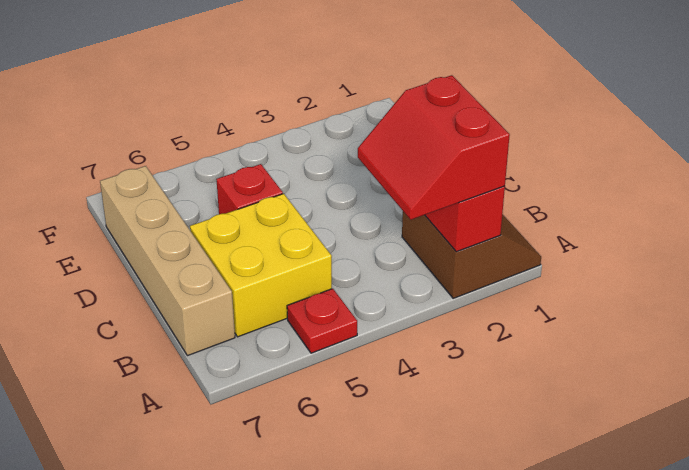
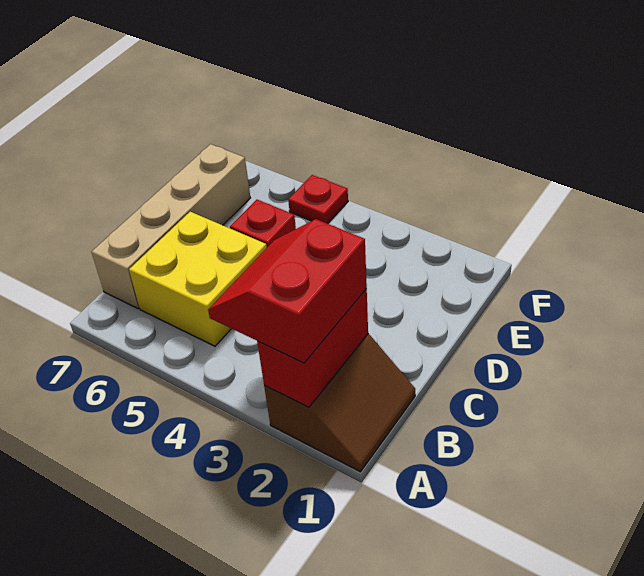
red 1x1 plate [287,289,357,353] -> red 1x1 plate moved to [288,175,348,224]

